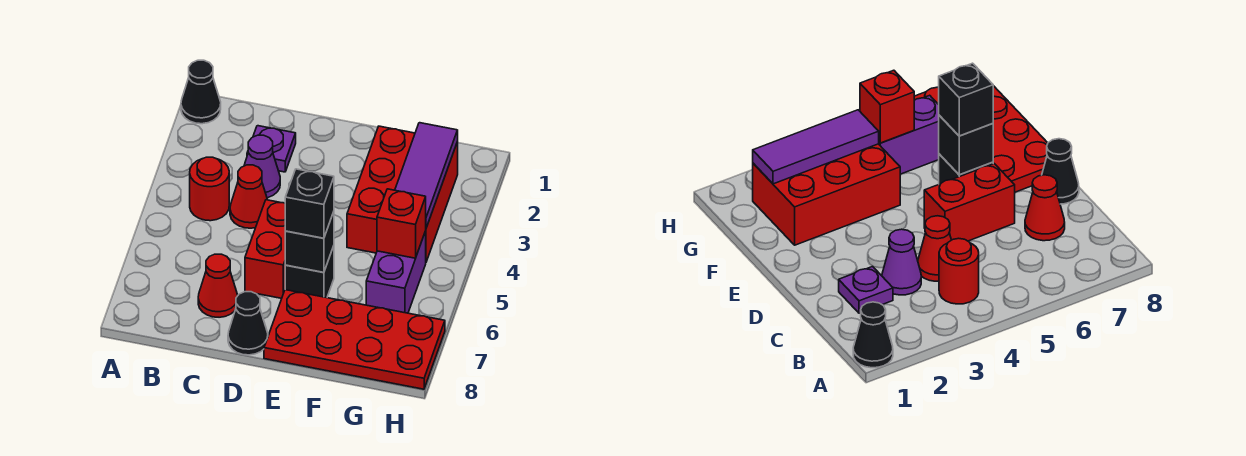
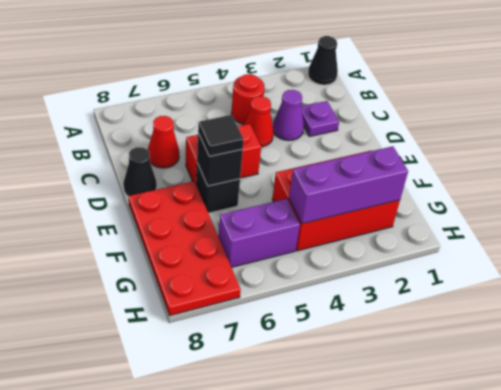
black 1x1 brick [285,169,334,238] -> black 1x1 tile [198,115,244,156]
purple 1x3 tile [395,123,458,228] -> purple 1x3 brick [289,146,408,224]
red 1x1 brick [377,189,426,258] -> none

